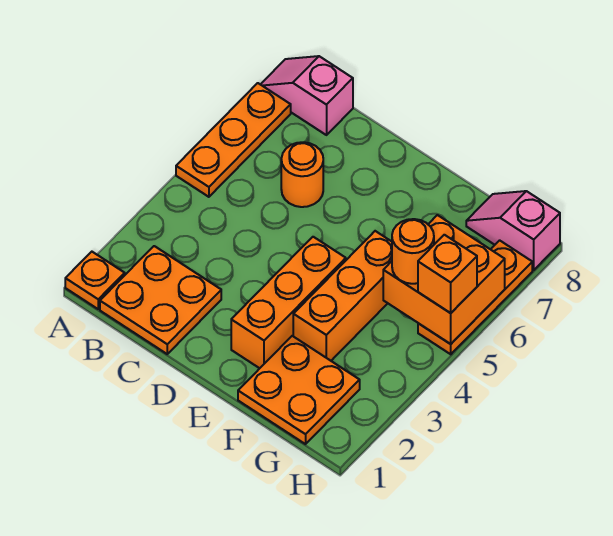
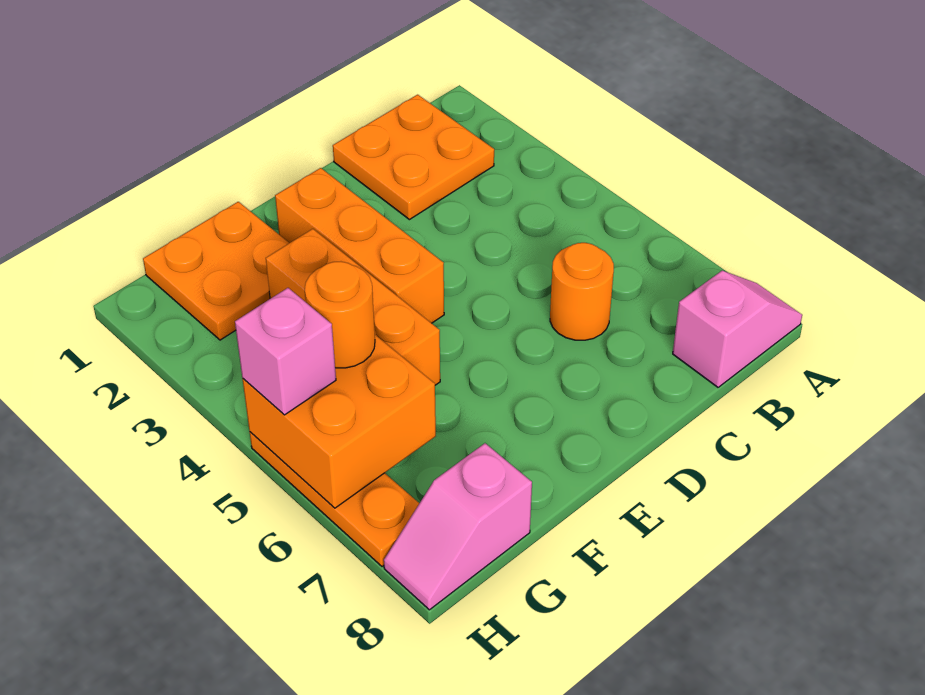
orange 1x1 plate [65,252,125,309] -> none
orange 1x3 plate [176,83,291,197] -> none
pink 1x2 slope [466,191,560,270] -> pink 1x2 slope turned to [384,443,532,610]
orange 1x1 brick [418,235,477,313] -> pink 1x1 brick [235,288,336,415]

